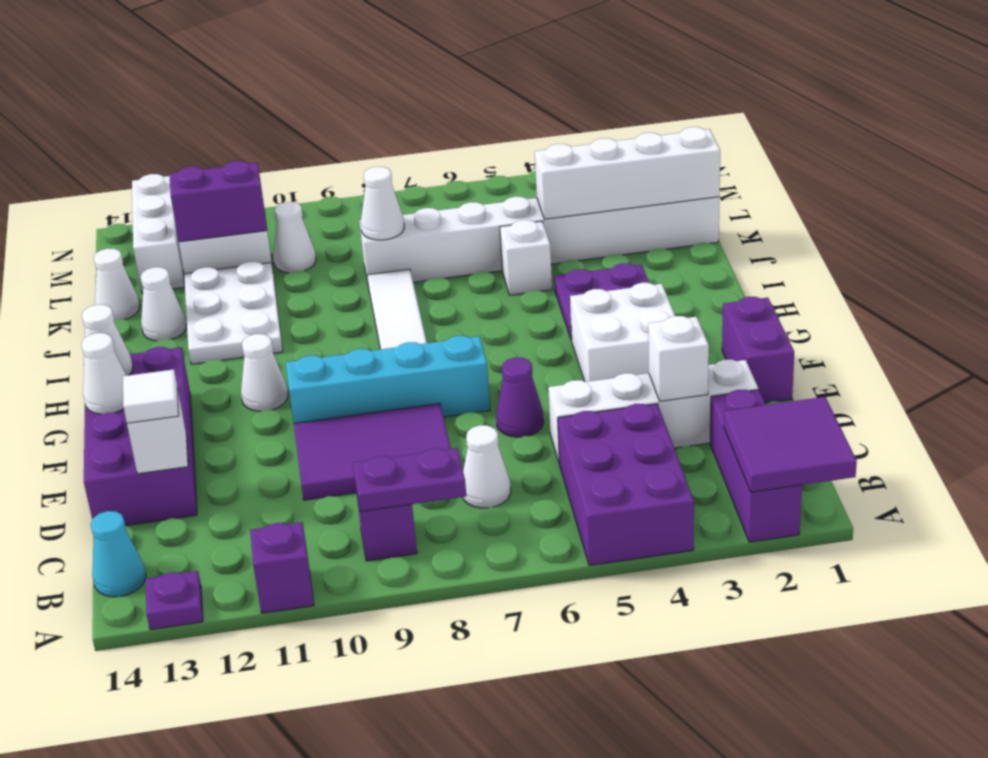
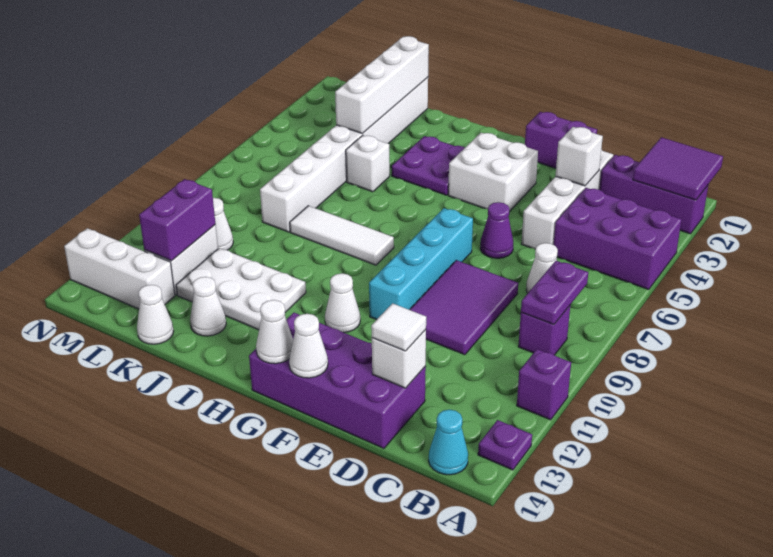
white 1x1 cone [361,167,404,240] -> none

